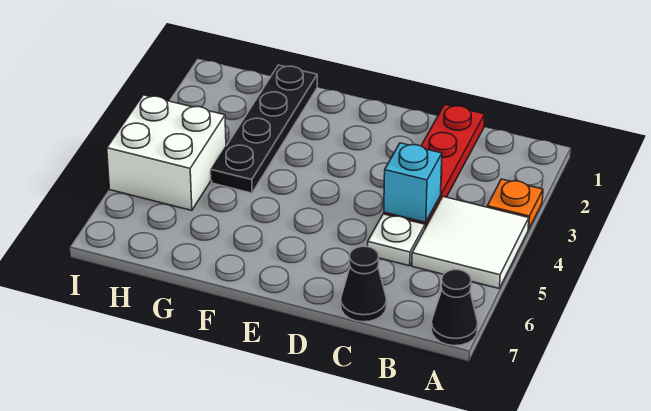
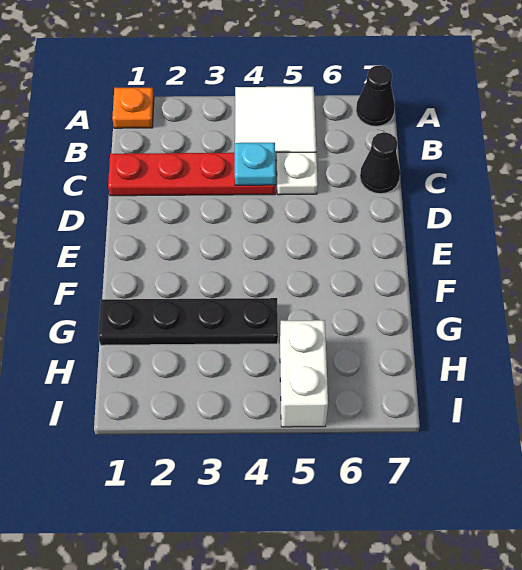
orange 1x1 plate [487,179,543,229] -> orange 1x1 plate moved to [112,88,154,128]
cyan 1x1 brick [384,143,442,222] -> cyan 1x1 plate [235,143,276,185]
white 2x2 brick [107,95,226,210] -> white 1x2 brick [280,320,328,427]

